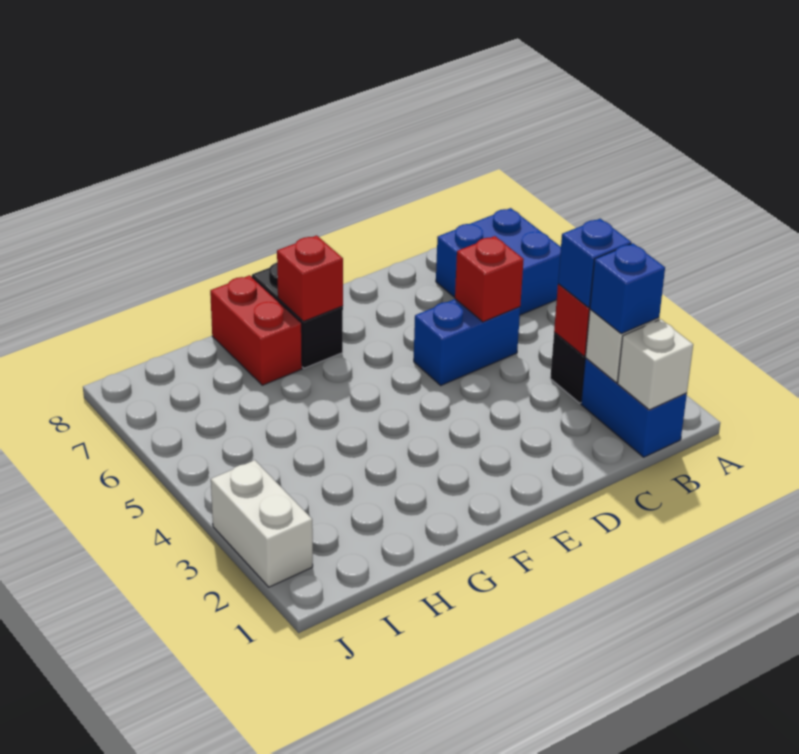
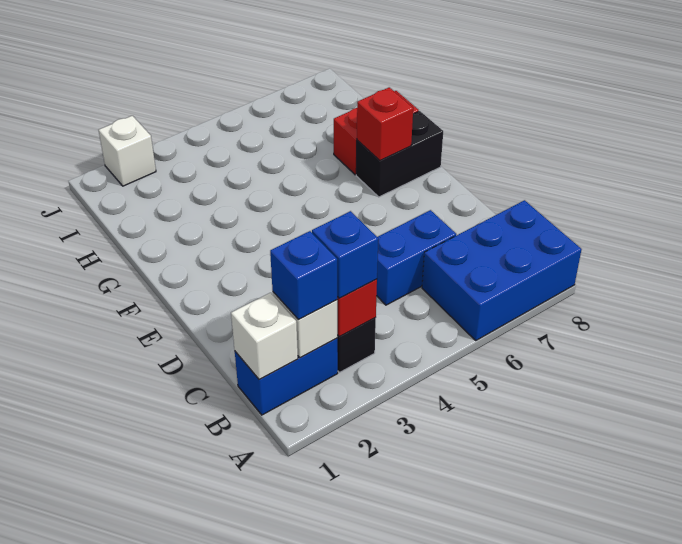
blue 2x2 brick [436,208,561,315] -> blue 2x3 brick [422,200,582,340]
blue 1x2 brick [414,299,520,385] -> blue 1x2 brick turned to [376,210,456,305]
red 1x1 brick [455,236,524,322] -> none
white 1x2 brick [211,460,313,587] -> white 1x1 brick [99,116,156,186]

